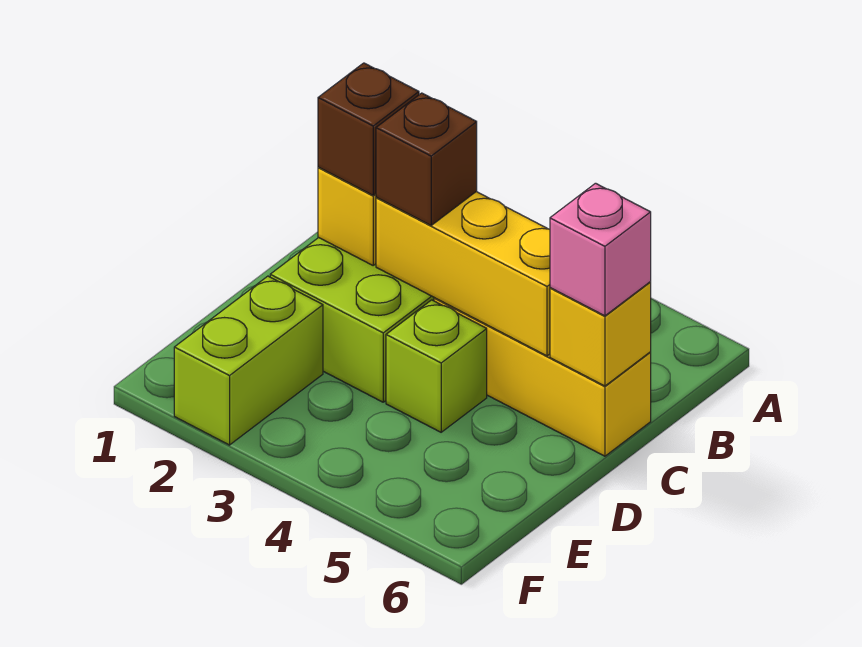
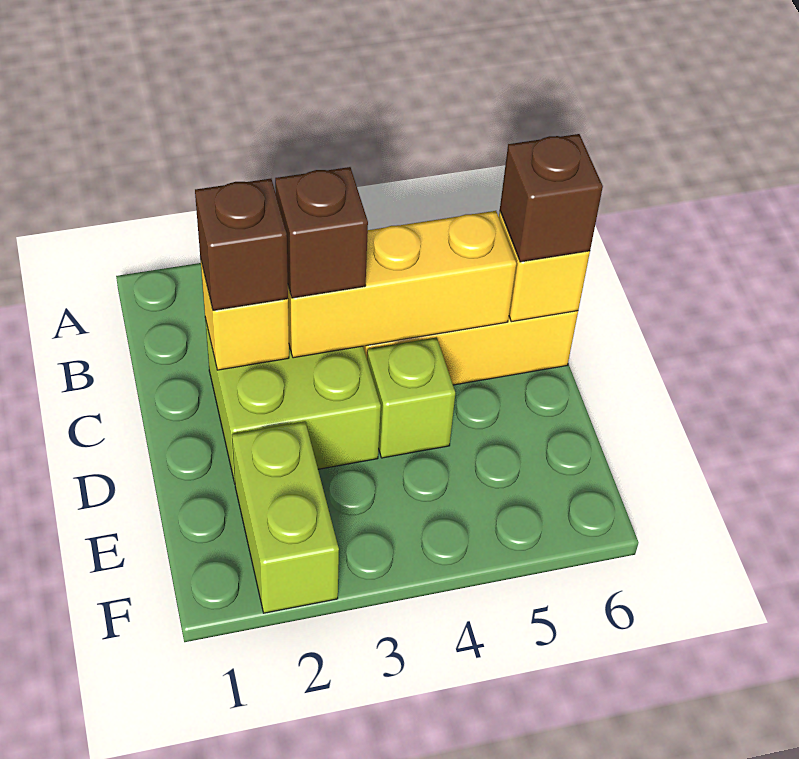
pink 1x1 brick [550,183,651,316] -> brown 1x1 brick [500,134,603,262]

